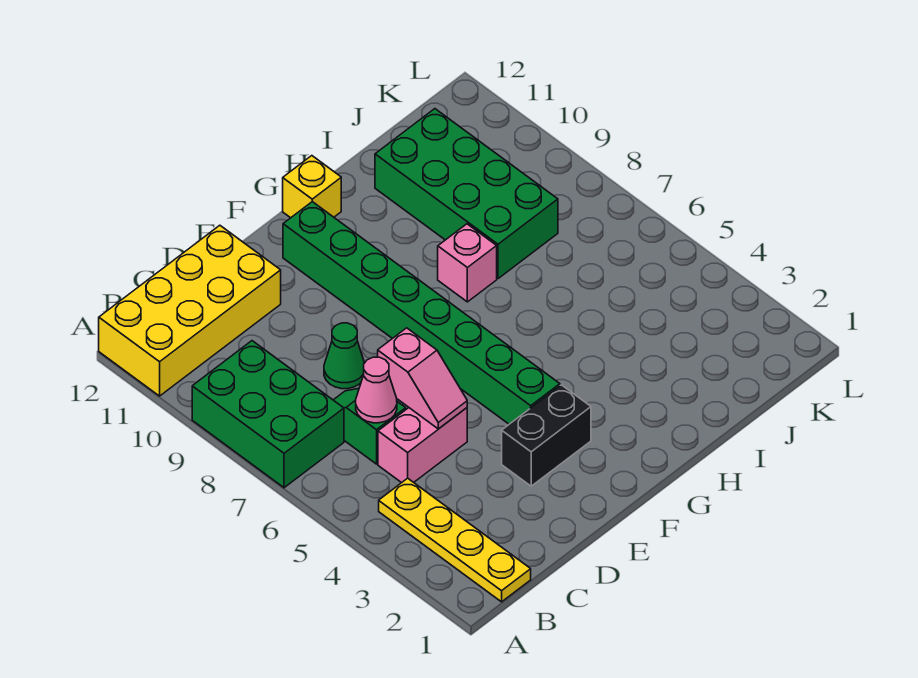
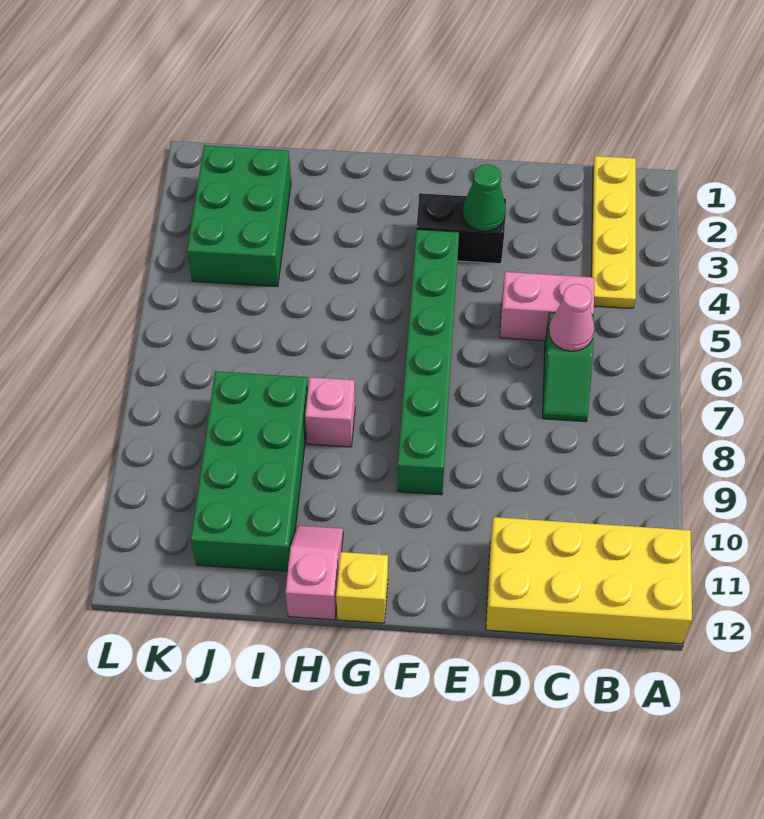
green 2x3 brick [192,341,344,488] -> green 2x3 brick moved to [187,145,291,287]
pink 1x2 slope [378,328,467,429] -> pink 1x2 slope moved to [285,525,343,620]
green 1x1 cone [324,323,364,389] -> green 1x1 cone moved to [463,164,506,231]
green 1x8 brick [283,202,560,424] -> green 1x6 brick [397,229,459,495]

